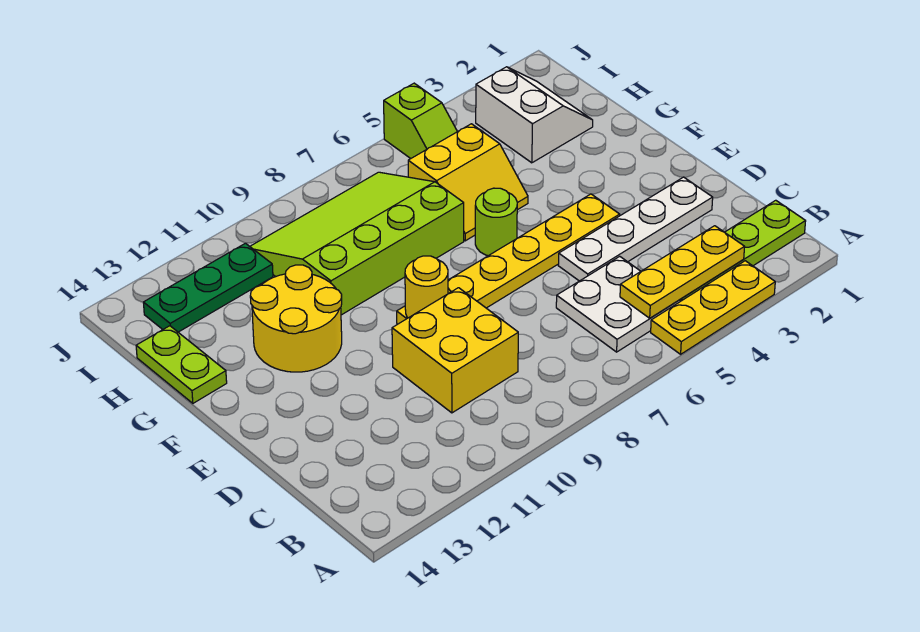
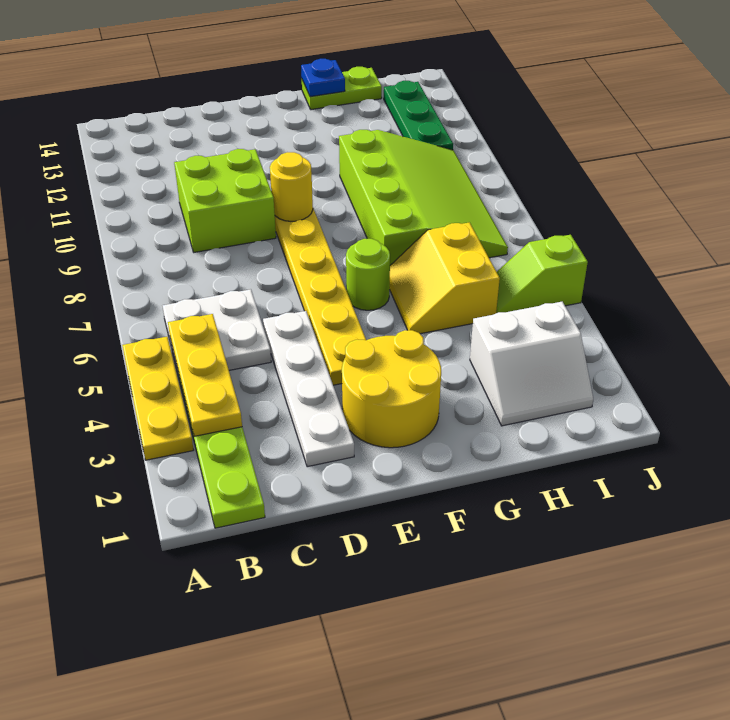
yellow 2x2 brick [392,288,518,413] -> lime 2x2 brick [174,149,276,252]
yellow 2x2 round brick [250,265,342,372] -> yellow 2x2 round brick moved to [342,330,441,448]
none -> blue 1x1 plate [301,59,345,97]

